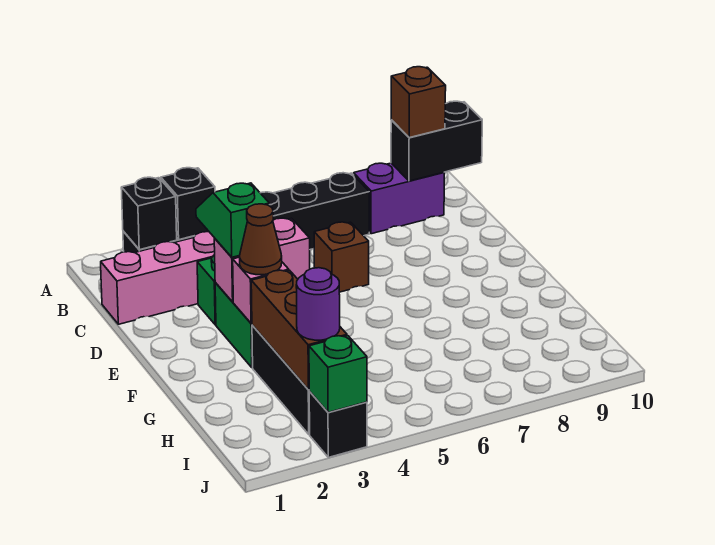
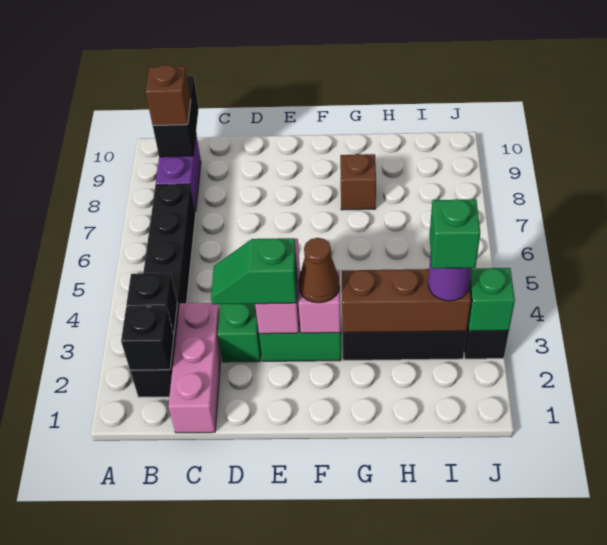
brown 1x1 brick [314,222,369,292] -> brown 1x1 brick moved to [340,154,376,210]
none -> green 1x1 brick [429,199,480,269]

